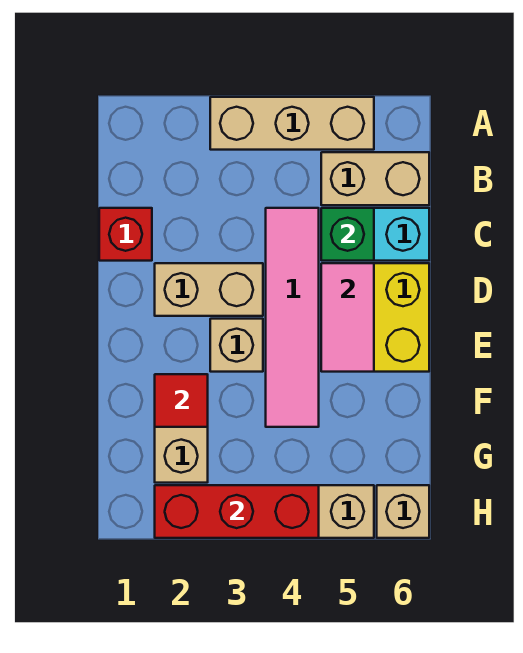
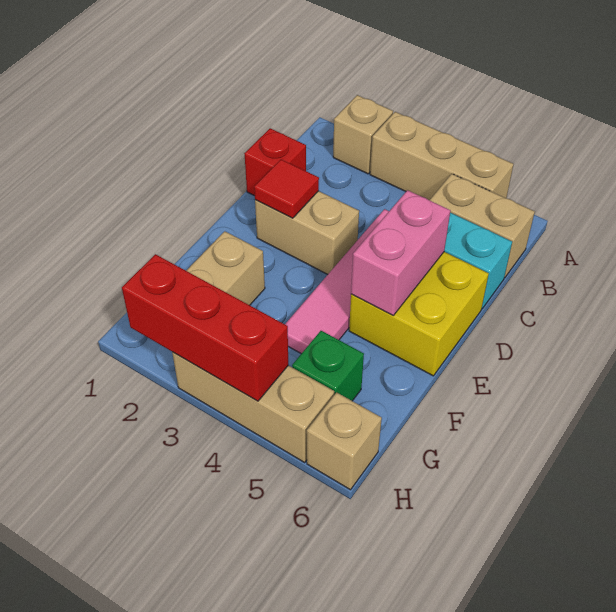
green 1x1 brick [321,208,374,261] -> green 1x1 brick moved to [292,331,364,401]
pink 1x2 tile [321,263,374,372] -> pink 1x2 brick [351,190,451,315]
tan 1x1 brick [210,319,263,372] -> tan 1x1 brick moved to [333,95,393,174]
red 1x1 tile [155,374,208,427] -> red 1x1 tile moved to [254,160,319,218]

